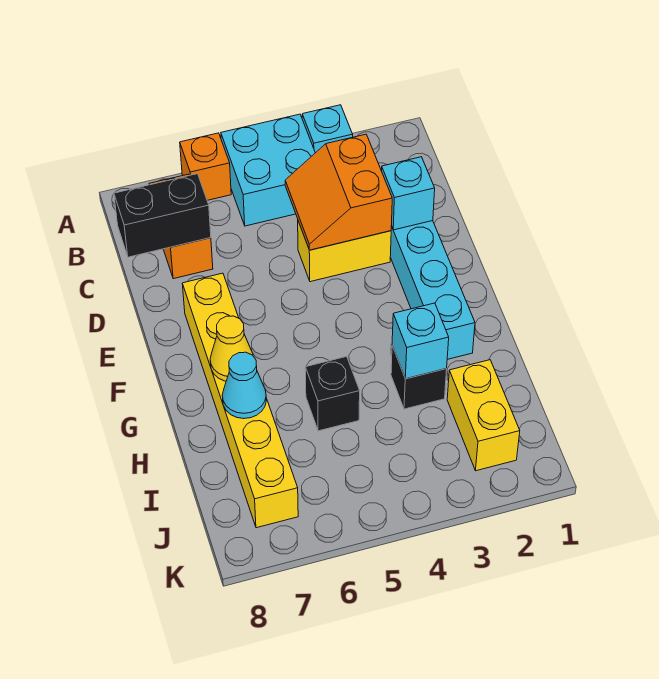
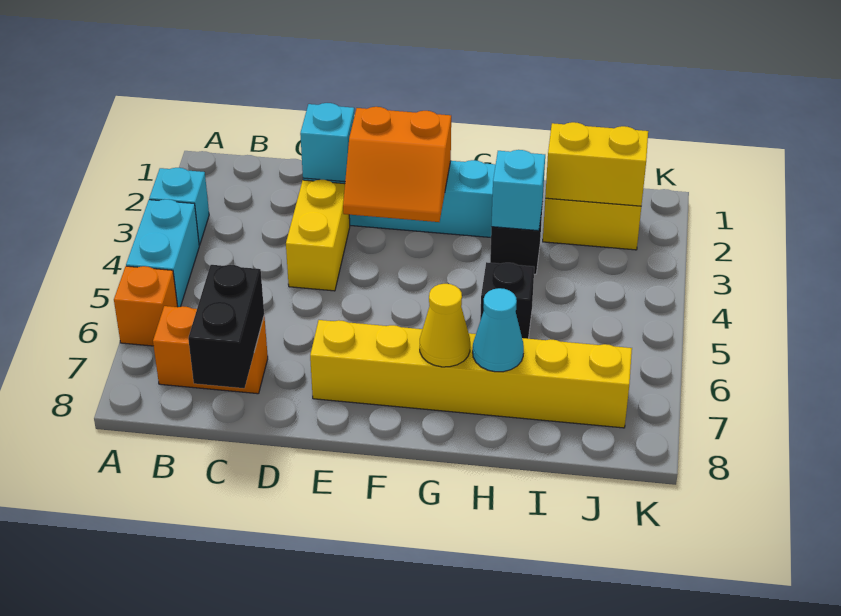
cyan 2x2 brick [221,114,315,226] -> cyan 1x2 brick [126,199,199,307]
orange 2x2 slope [285,134,392,250] -> orange 2x2 slope moved to [343,107,451,222]
none -> yellow 1x2 brick [545,122,648,206]

